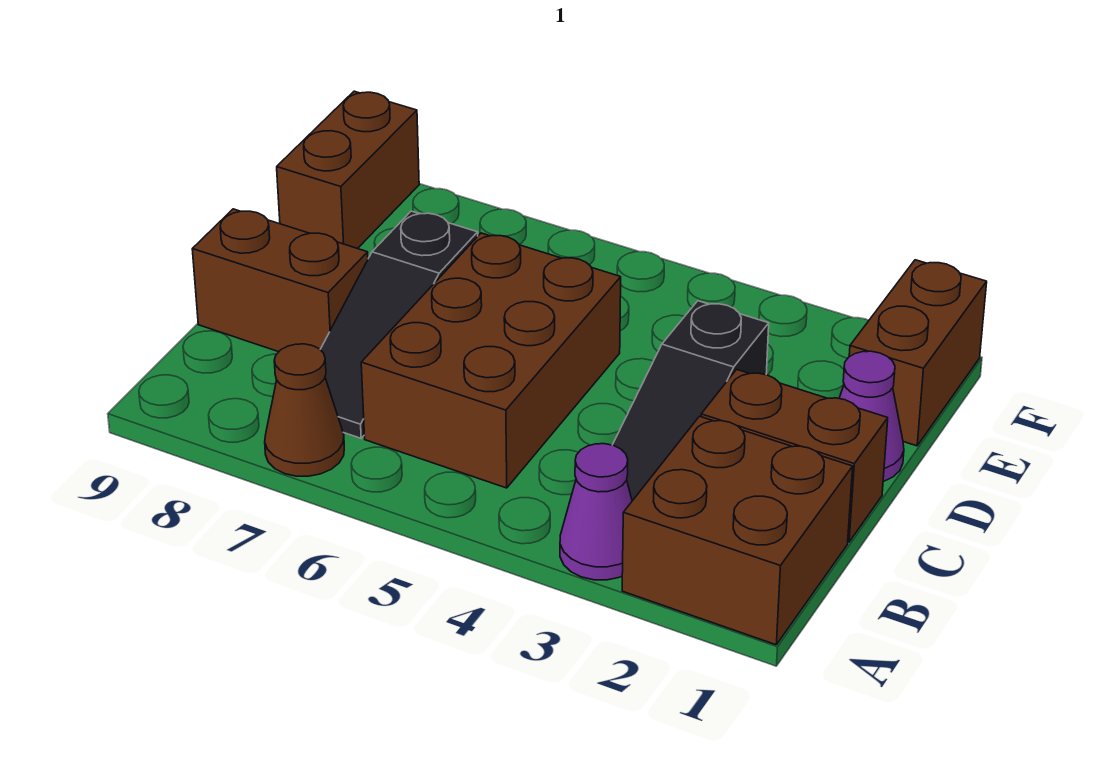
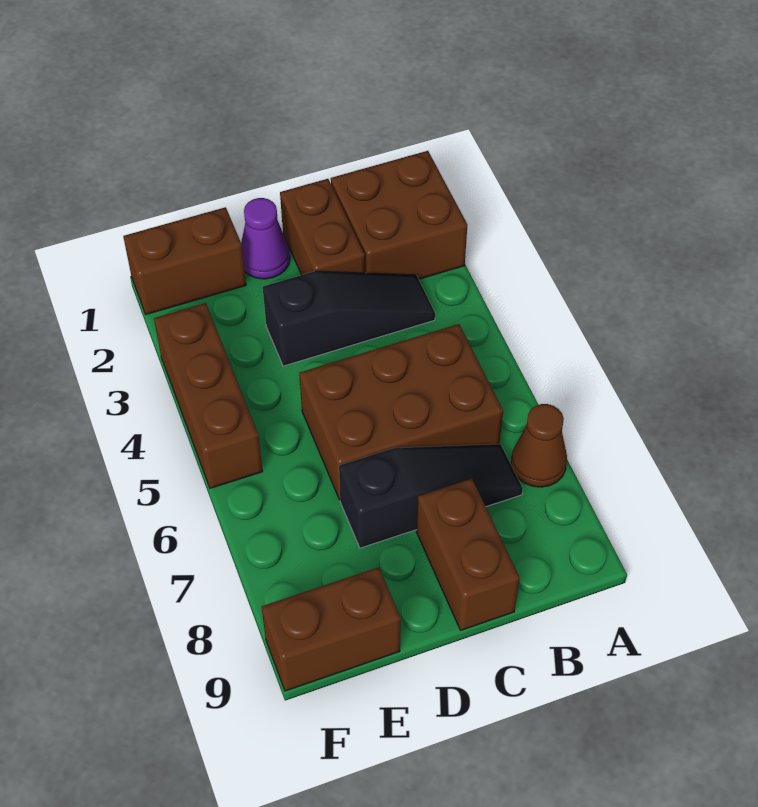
purple 1x1 cone [560,444,632,580] -> none
none -> brown 1x3 brick [154,303,263,488]

